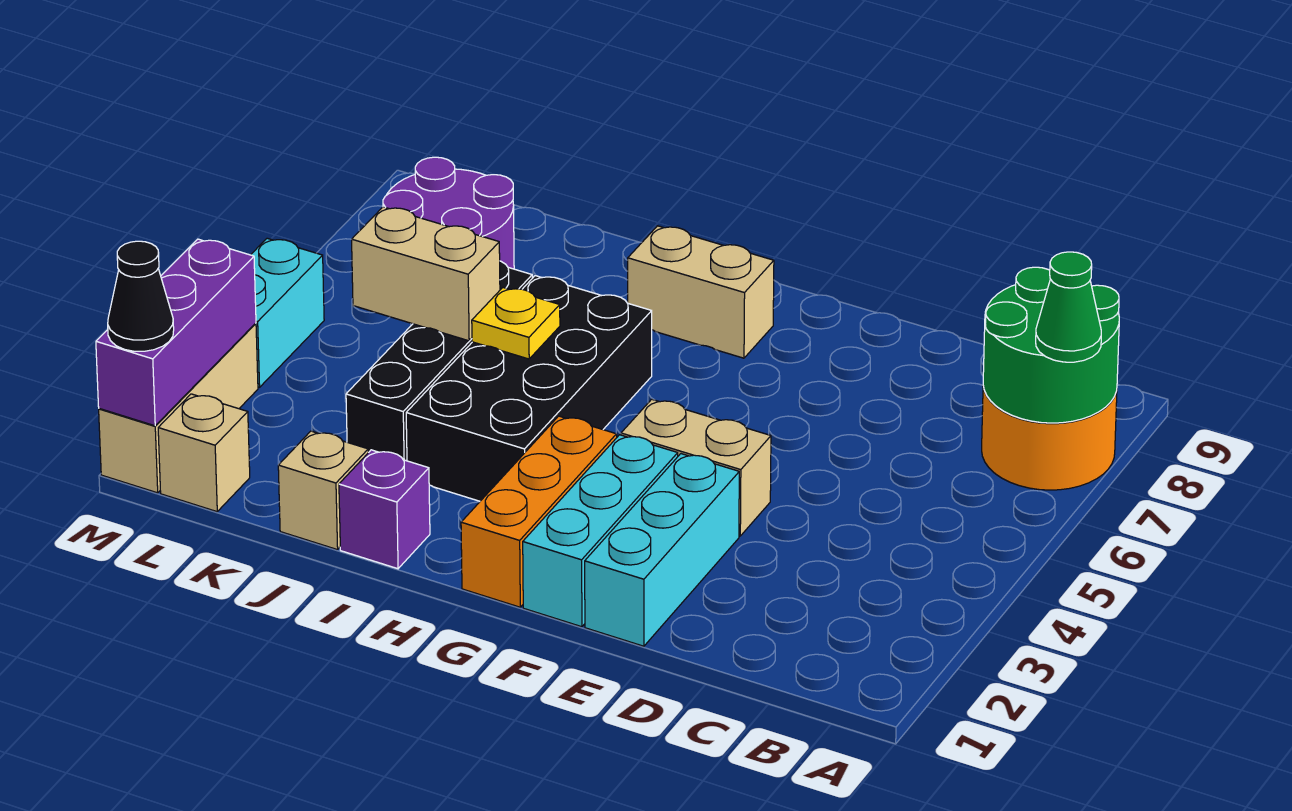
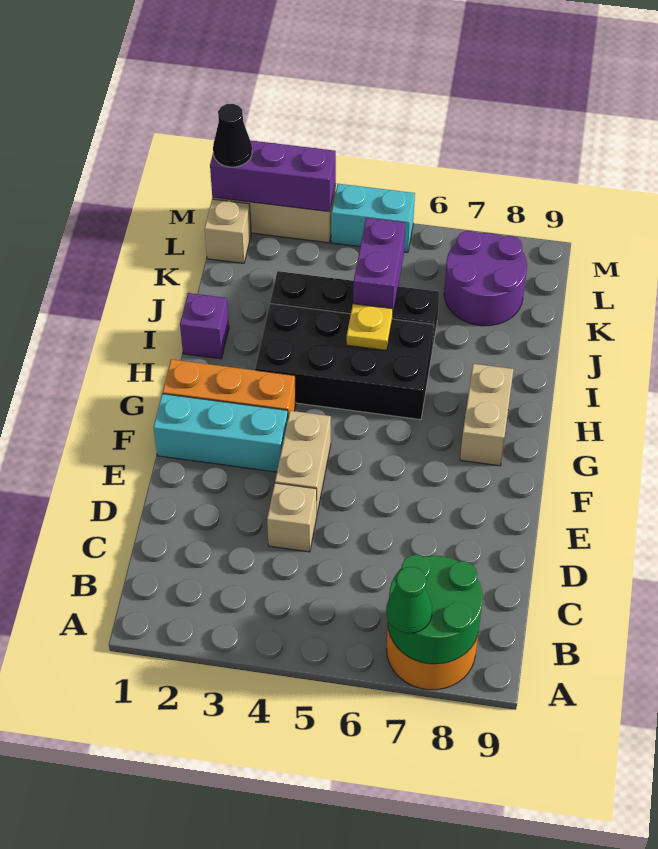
cyan 1x3 brick [585,454,739,646] -> none
tan 1x1 brick [278,431,368,550] -> tan 1x1 brick moved to [267,483,317,552]
tan 1x2 brick [352,207,500,341] -> purple 1x2 brick [353,218,405,317]

